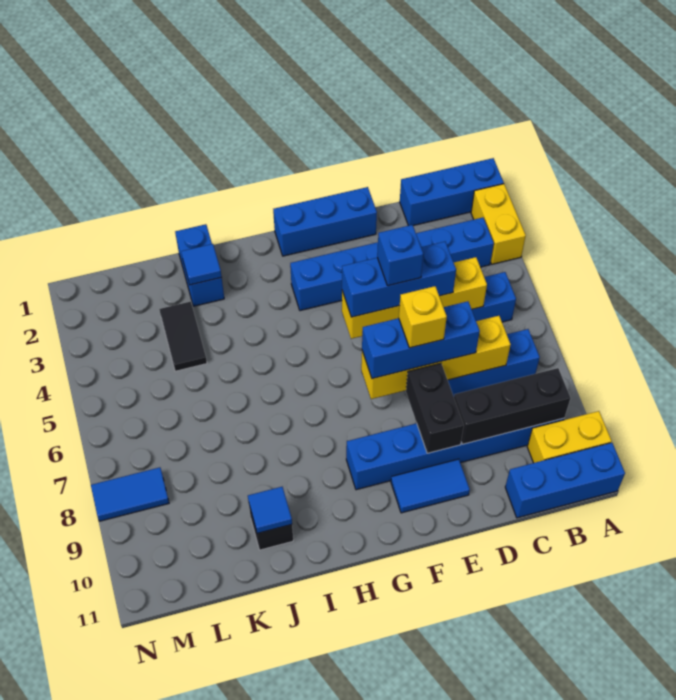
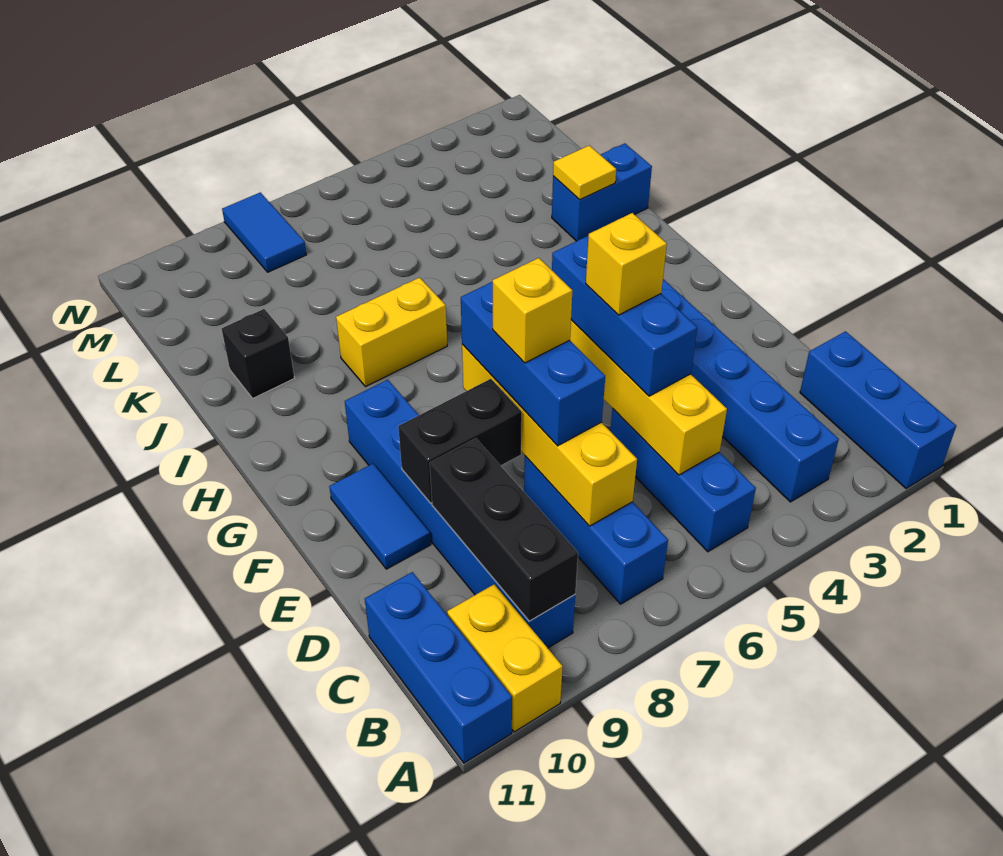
yellow 1x2 brick [471,184,526,264] -> yellow 1x2 brick moved to [336,278,447,387]
blue 1x3 brick [273,187,377,256] -> none
blue 1x1 brick [377,225,423,286] -> yellow 1x1 brick [586,213,667,315]
blue 1x1 tile [181,244,222,285] -> yellow 1x1 tile [553,145,616,200]
blue 1x1 tile [248,487,292,533] -> none
black 1x2 tile [159,301,207,371] -> none

